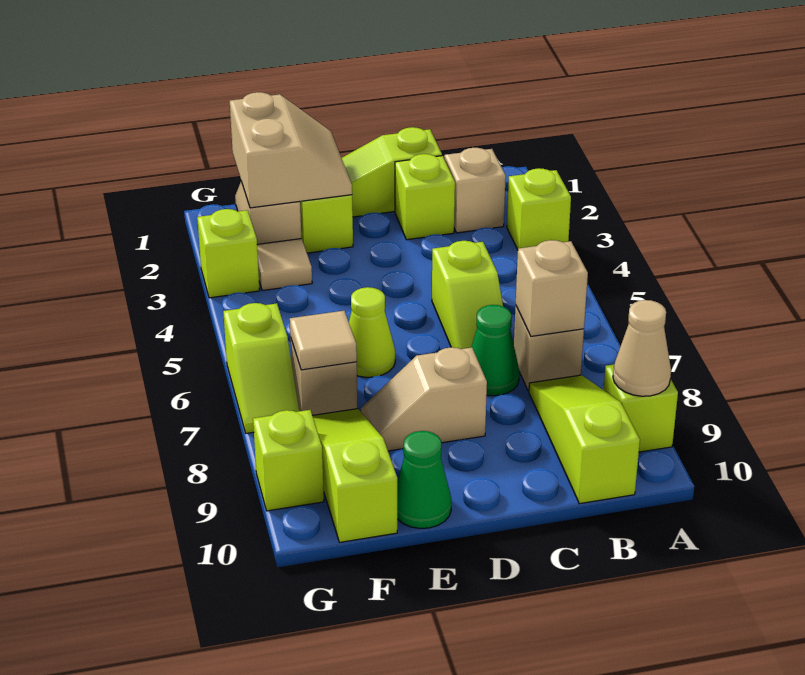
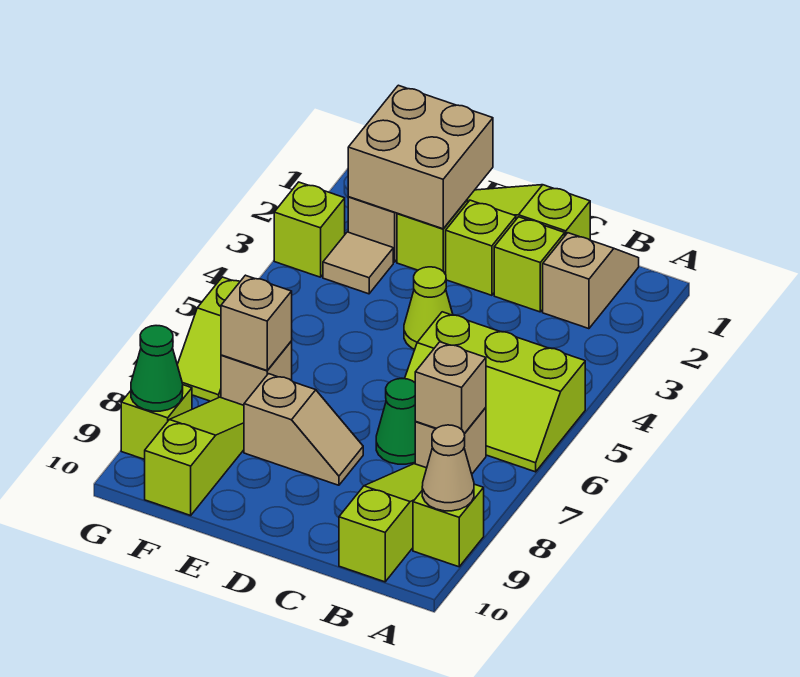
lime 1x1 brick [507,168,571,250] -> lime 1x1 brick moved to [446,200,516,295]
lime 1x2 slope [432,241,503,349] -> lime 2x3 slope [405,312,585,472]
tan 1x2 slope [361,347,487,451] -> tan 1x2 slope turned to [244,374,363,485]
tan 2x2 slope [230,92,352,208] -> tan 2x2 brick [348,85,493,229]
lime 1x1 cone [349,287,395,377] -> lime 1x1 cone moved to [404,267,453,349]
green 1x1 cone [397,431,451,528] -> green 1x1 cone moved to [131,326,183,411]
tan 1x1 tile [290,311,357,370] -> tan 1x1 brick [221,275,292,370]

